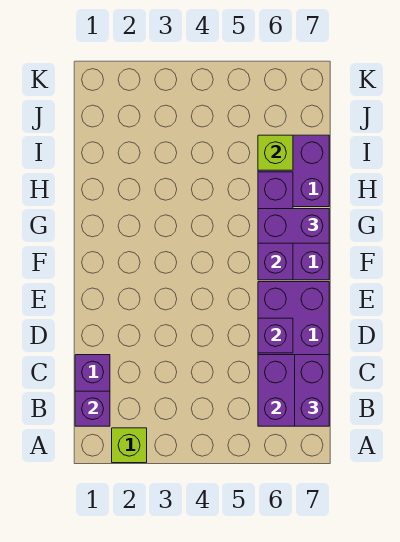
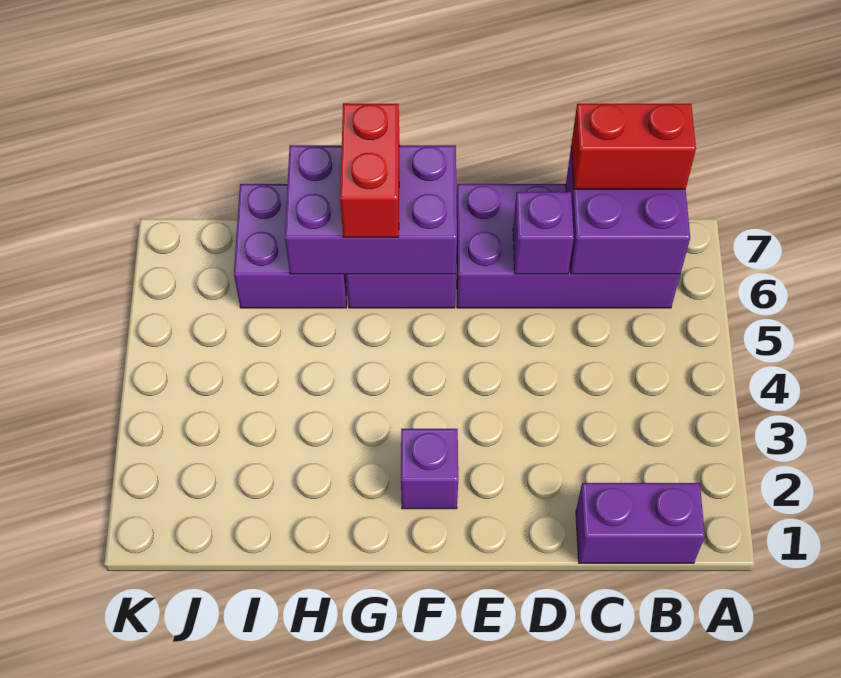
lime 1x1 brick [112,428,147,463] -> none
purple 1x1 brick [75,391,110,426] -> purple 1x1 brick moved to [401,429,458,509]
purple 1x2 brick [295,355,329,426] -> red 1x2 brick [571,104,696,189]
purple 1x3 brick [258,172,293,280] -> purple 2x3 brick [285,145,457,274]
purple 1x2 brick [258,209,329,243] -> red 1x2 brick [340,103,400,237]
lime 1x1 brick [258,135,293,170] -> none

